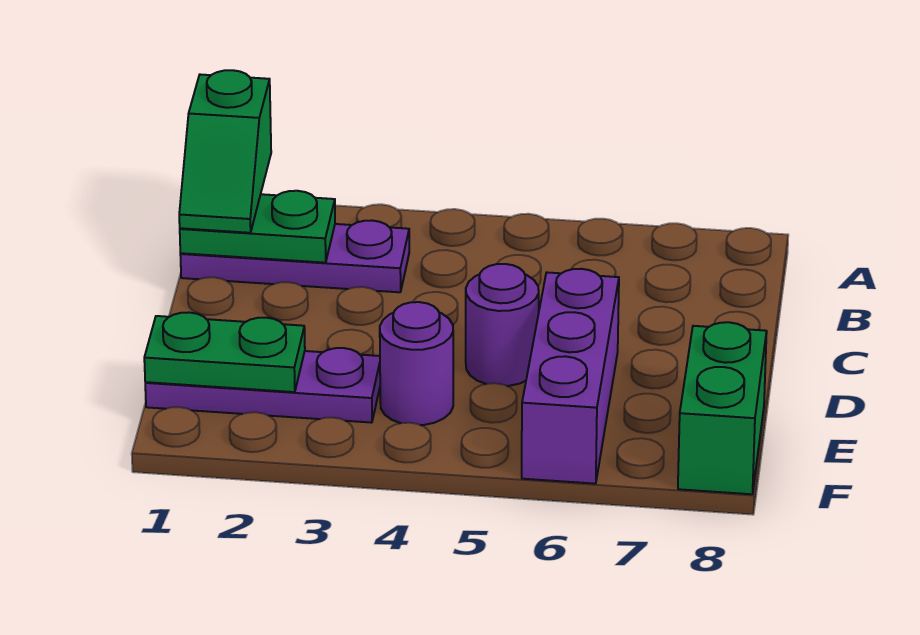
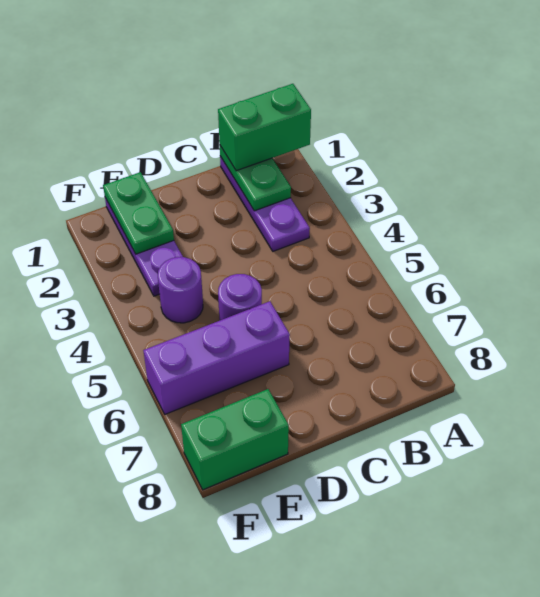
green 1x2 slope [179,70,271,233] -> green 1x2 brick [218,84,311,171]

